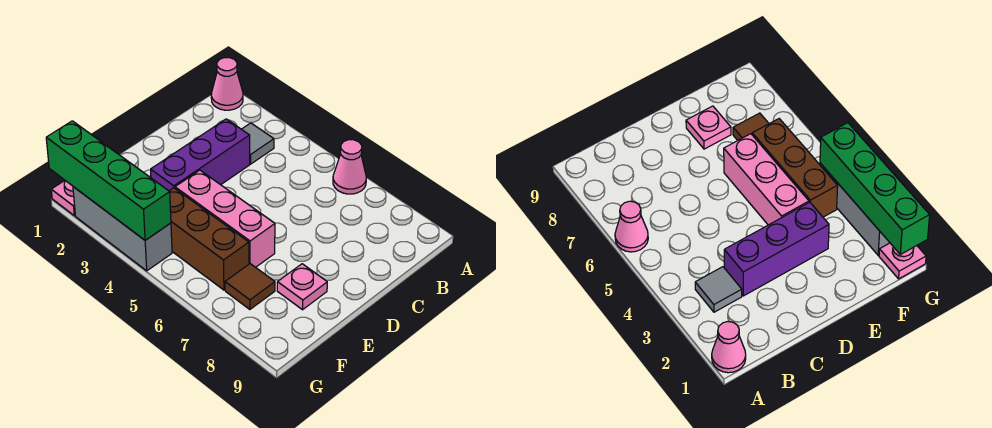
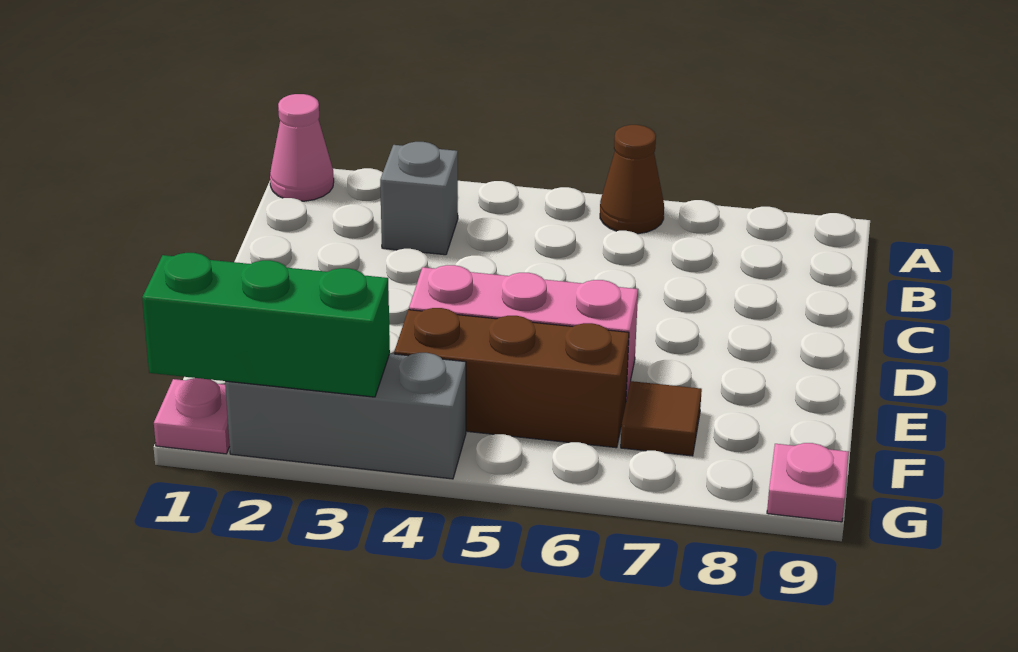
pink 1x1 cone [333,140,366,194] -> brown 1x1 cone [600,125,664,234]
grey 1x1 tile [242,123,274,164] -> grey 1x1 brick [380,142,458,255]
purple 1x3 brick [151,119,250,191] -> none
pink 1x1 plate [277,264,327,310] -> pink 1x1 plate moved to [767,443,849,522]
green 1x4 brick [46,121,171,240] -> green 1x3 brick [142,253,390,397]

